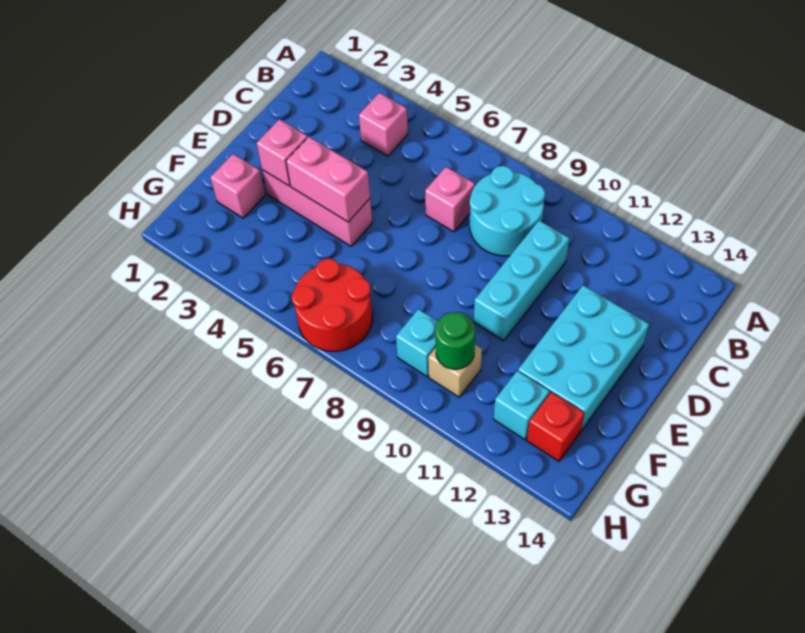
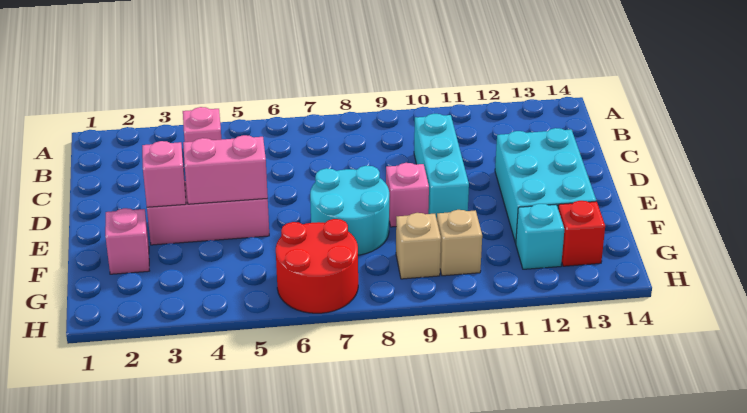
cyan 2x2 round brick [470,166,545,256] -> cyan 2x2 round brick moved to [310,166,389,255]
pink 1x1 brick [425,167,475,232] -> pink 1x1 brick moved to [386,163,429,227]
cyan 1x1 brick [396,309,438,376] -> tan 1x1 brick [396,213,441,279]
green 1x1 round brick [436,312,475,369] -> none

